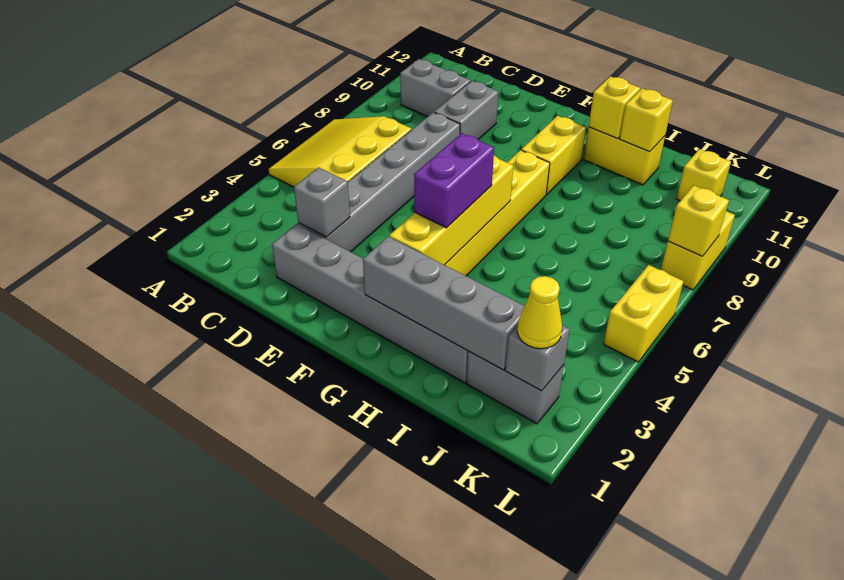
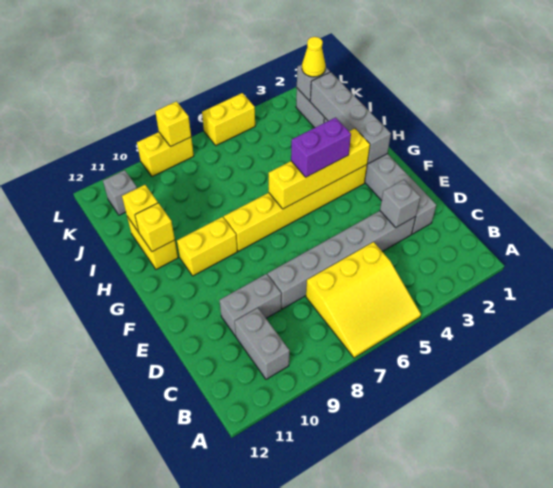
yellow 1x1 brick [676,149,731,201] -> grey 1x1 brick [103,170,137,215]

